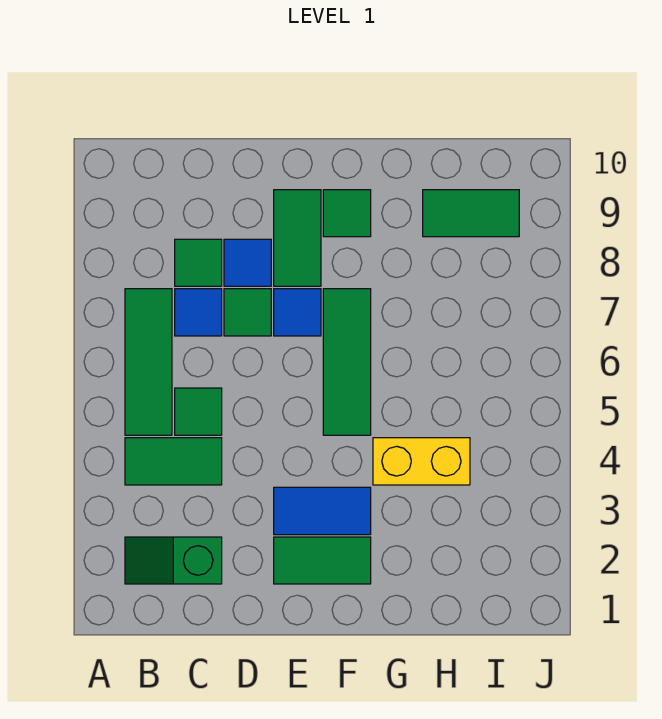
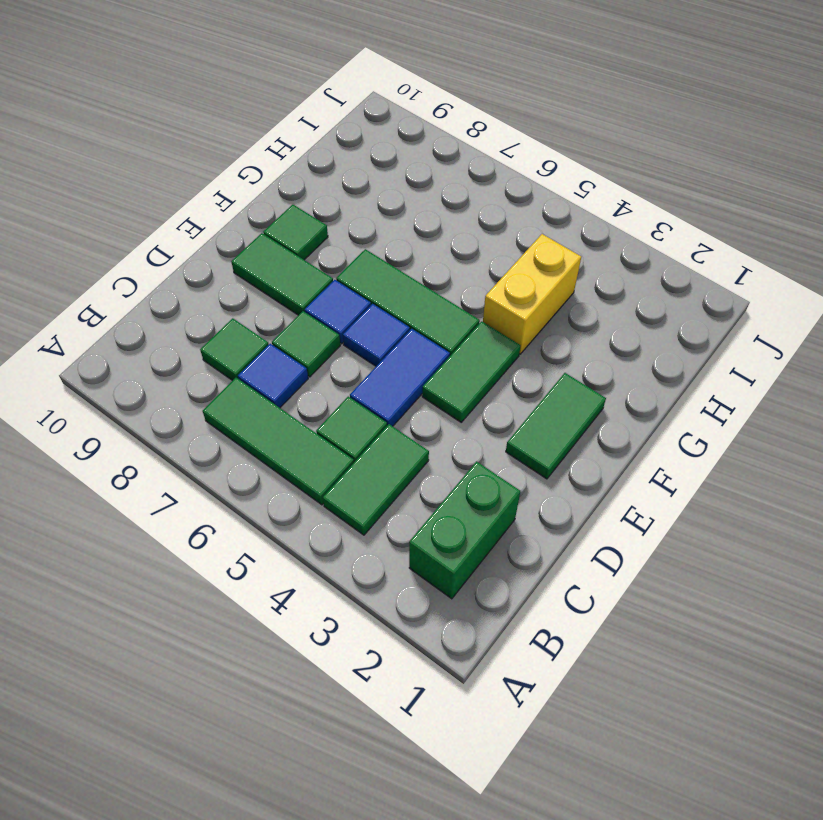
green 1x2 slope [125,537,222,584] -> green 1x2 brick [409,462,520,599]
blue 1x1 tile [224,239,271,286] -> blue 1x1 tile moved to [343,304,410,366]
blue 1x2 tile [274,487,371,535] -> blue 1x2 tile moved to [350,329,450,426]
green 1x2 tile [423,190,519,237] -> green 1x2 tile moved to [422,321,521,422]

